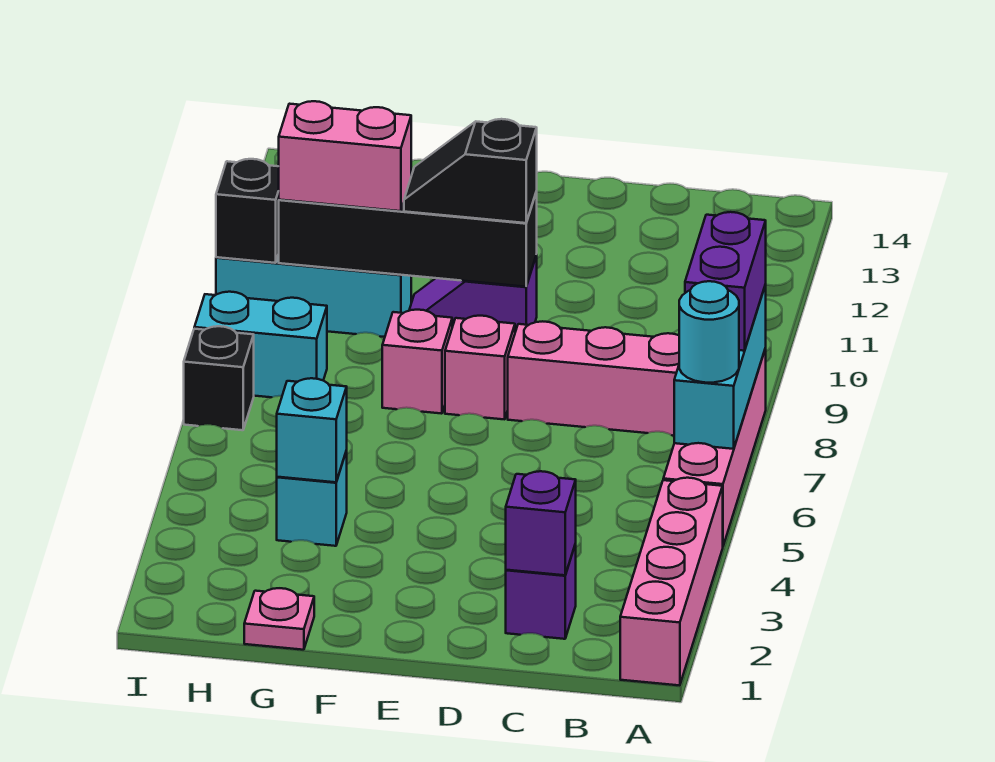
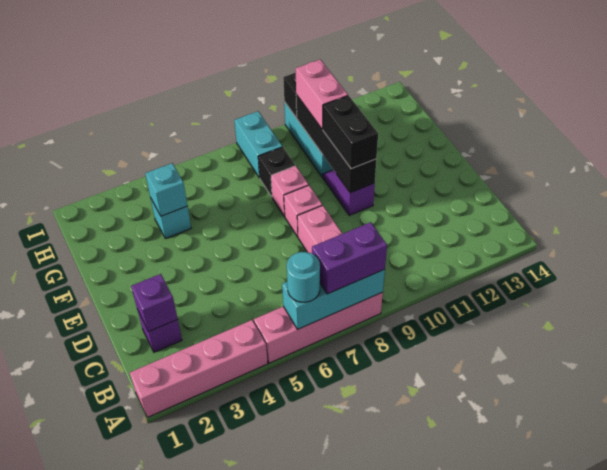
black 1x2 slope [404,119,537,223] -> black 1x2 brick [323,96,378,169]
pink 1x1 plate [244,588,314,650] -> none
black 1x1 brick [184,326,254,430] -> black 1x1 brick moved to [258,147,295,197]

